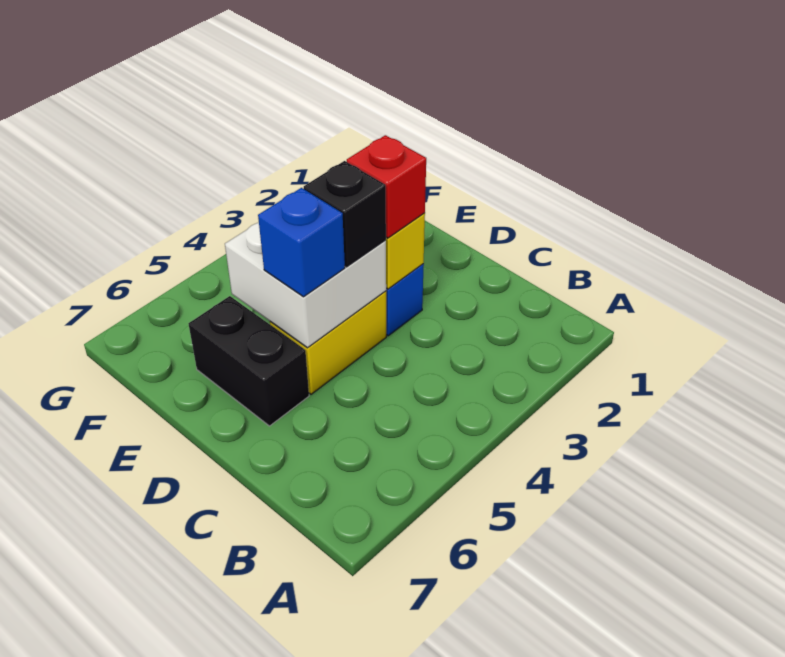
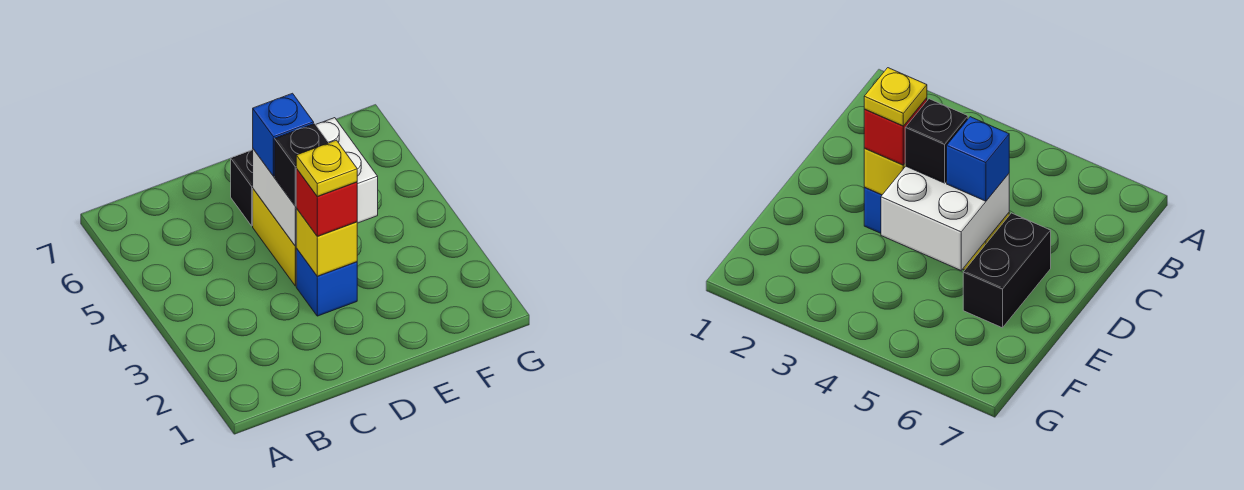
none -> yellow 1x1 plate [296,140,357,196]

